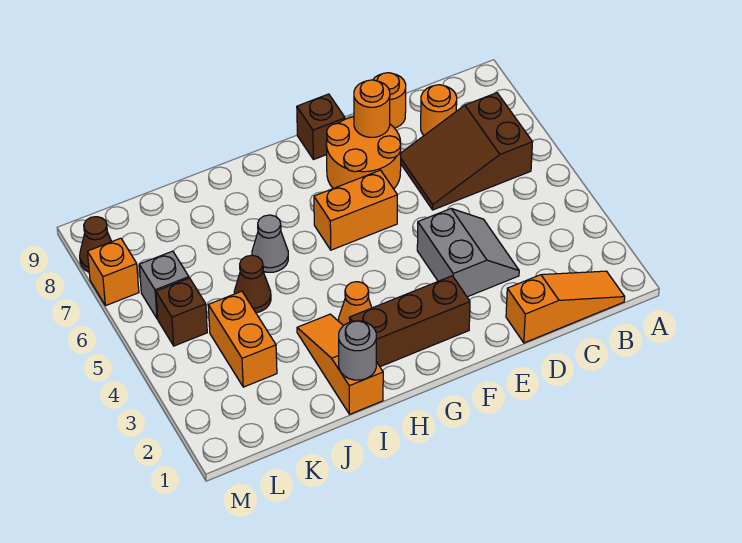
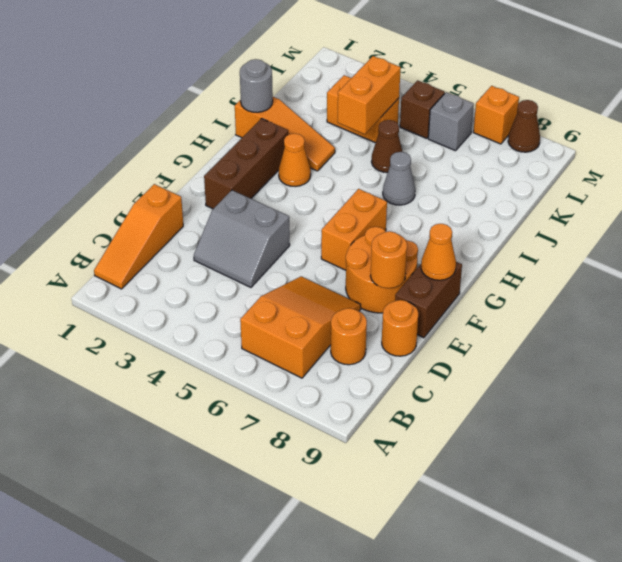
brown 2x3 slope [401,93,532,210] -> orange 2x3 slope [240,276,361,378]
brown 1x1 brick [297,94,345,160] -> brown 1x2 brick [395,262,462,338]
none -> orange 1x1 cone [421,224,456,280]
none -> orange 1x2 brick [338,56,401,134]

